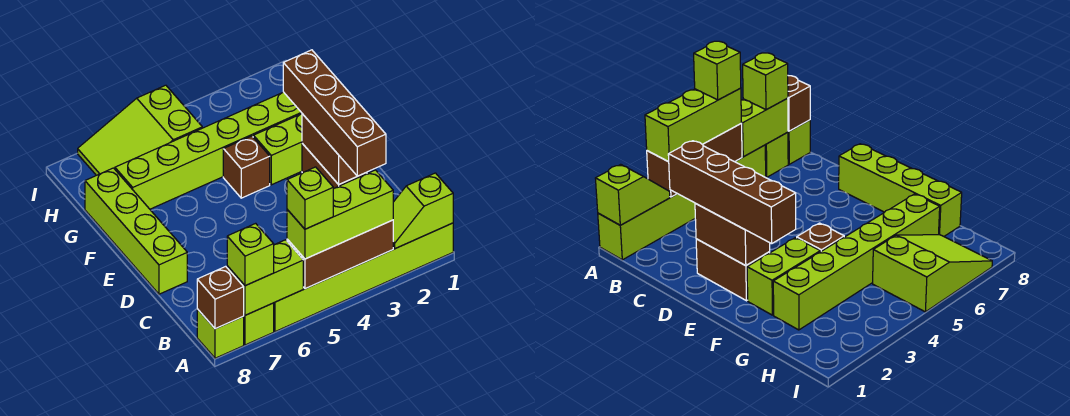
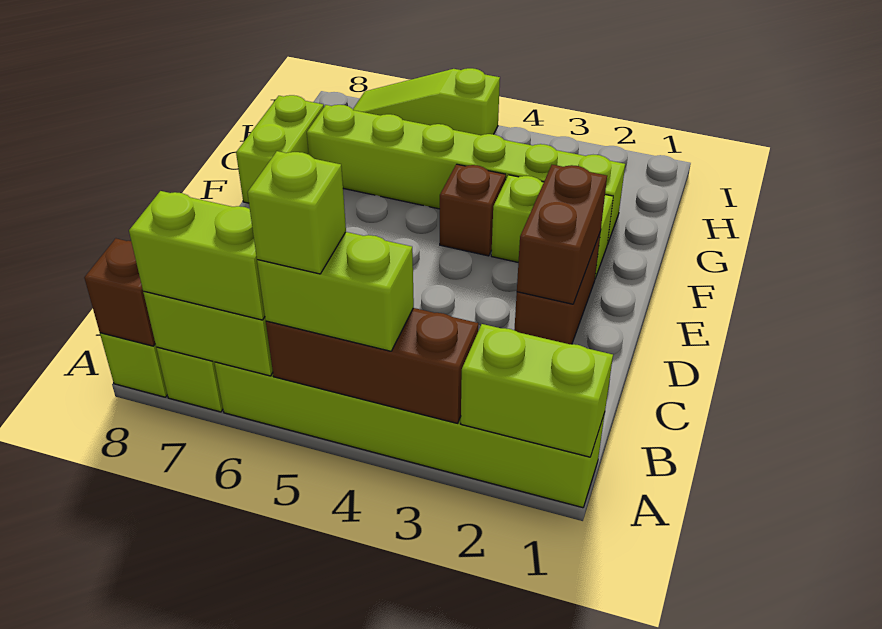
lime 1x2 slope [393,173,453,249] -> lime 1x2 brick [461,324,613,457]
lime 1x3 brick [287,170,393,259] -> lime 1x2 brick [257,232,414,351]
lime 1x1 brick [227,223,274,286] -> lime 1x2 brick [129,191,265,320]
brown 1x4 brick [283,50,386,176] -> none
lime 1x4 brick [85,168,187,294] -> lime 1x2 brick [236,95,324,203]
lime 2x3 slope [78,85,202,175] -> lime 1x3 slope [353,68,500,135]

